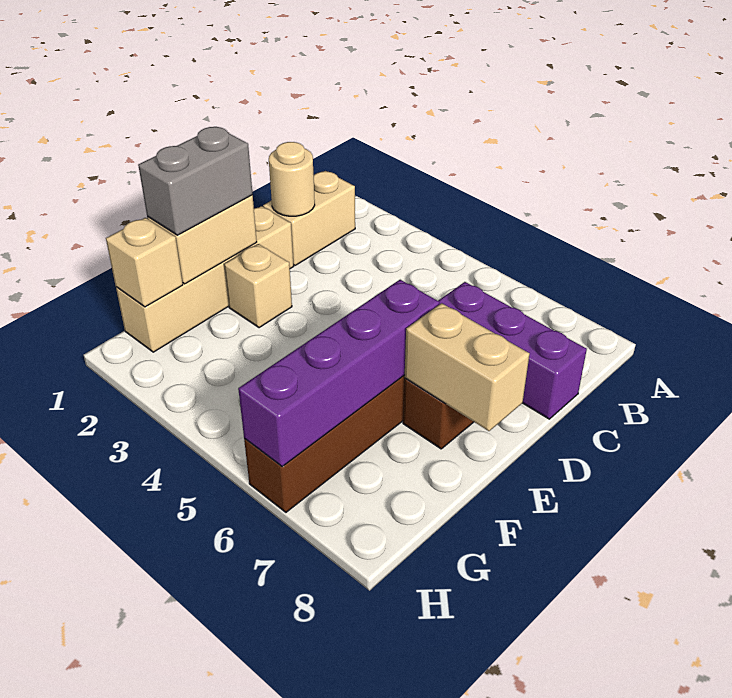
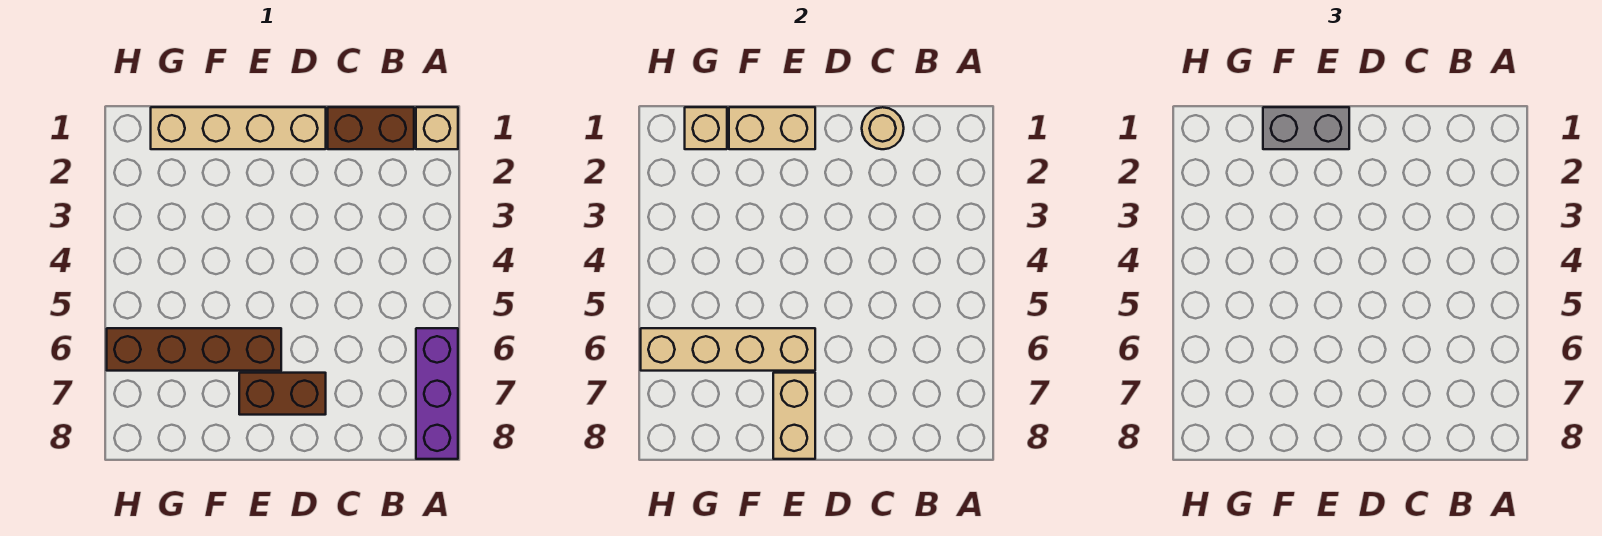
tan 1x2 brick [263,171,355,265] -> brown 1x2 brick [328,107,414,149]
purple 1x3 brick [438,282,587,419] -> purple 1x3 brick moved to [416,328,458,459]
tan 1x1 brick [224,244,292,328] -> tan 1x1 brick moved to [416,107,458,149]
purple 1x4 brick [238,280,440,467] -> tan 1x4 brick [641,328,815,371]

